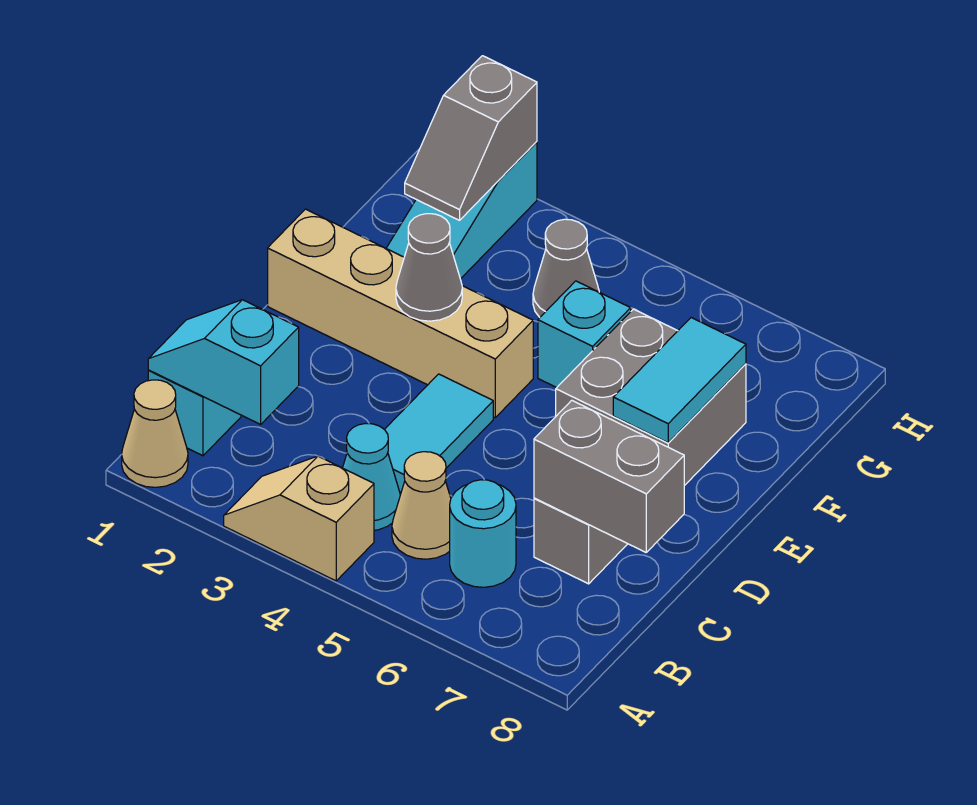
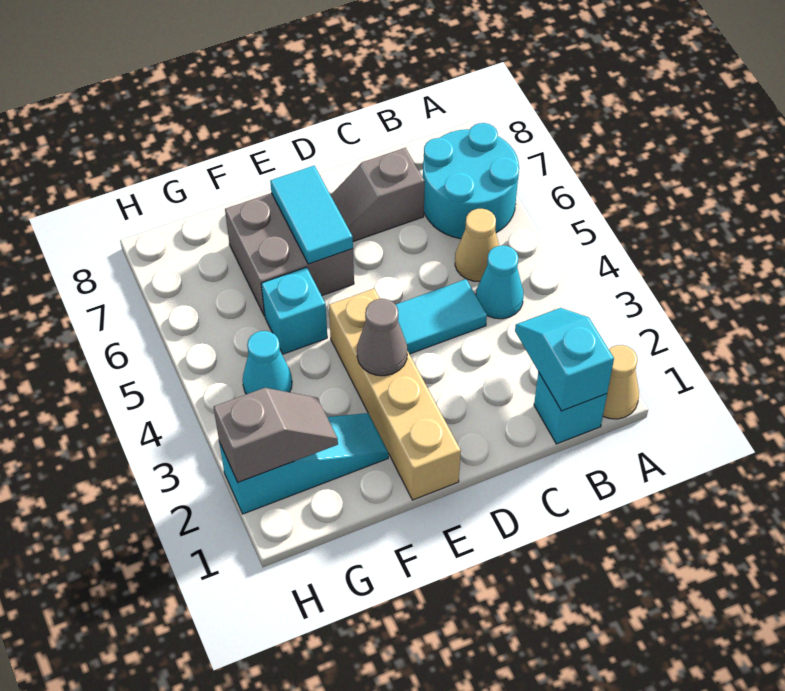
tan 1x2 slope [224,456,374,581] -> none
cyan 1x2 slope [148,300,299,424] -> cyan 1x2 slope turned to [515,308,614,411]
cyan 1x1 round brick [450,480,516,587] -> cyan 2x2 round brick [423,123,519,239]
grey 1x2 brick [534,400,684,552] -> none
cyan 1x2 tile [613,318,746,443] -> cyan 1x2 tile turned to [270,166,353,264]
grey 1x1 cone [533,219,599,317] -> cyan 1x1 cone [243,331,292,394]

